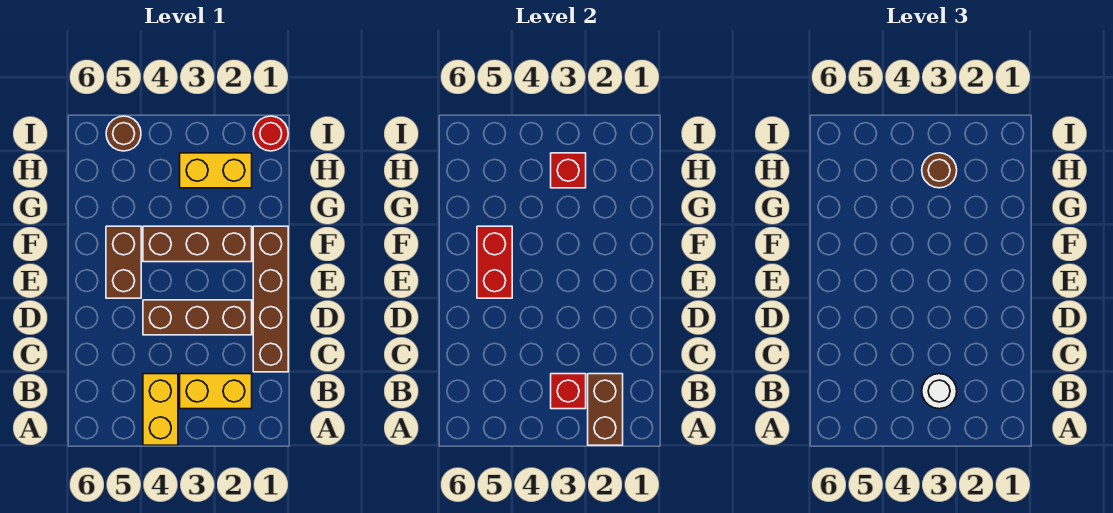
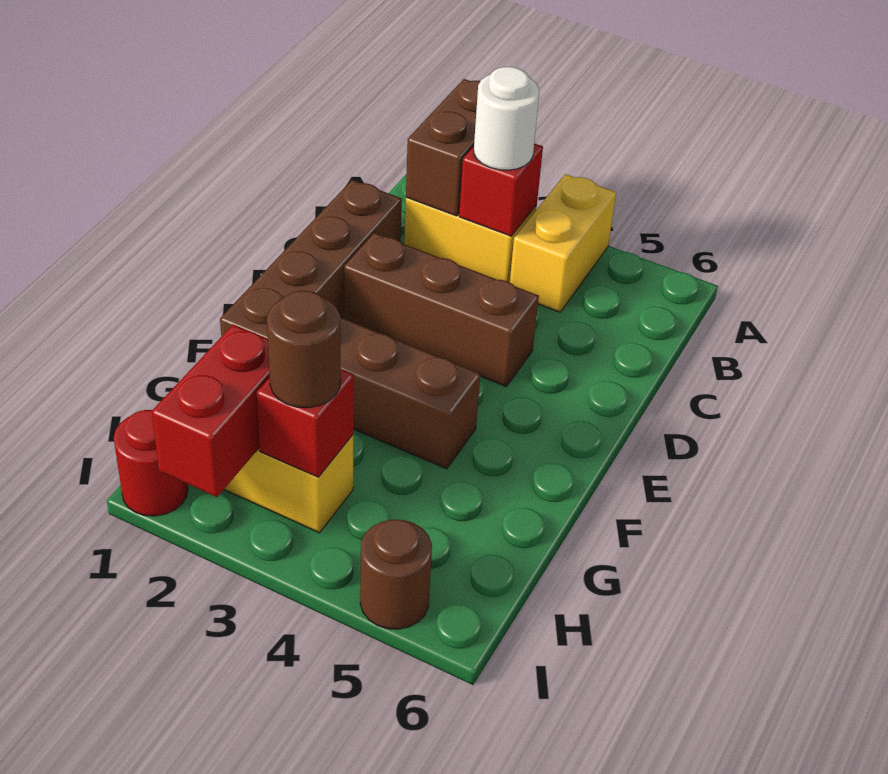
brown 1x2 brick [106,226,141,298] -> none
red 1x2 brick [477,226,512,298] -> red 1x2 brick moved to [152,325,270,497]

